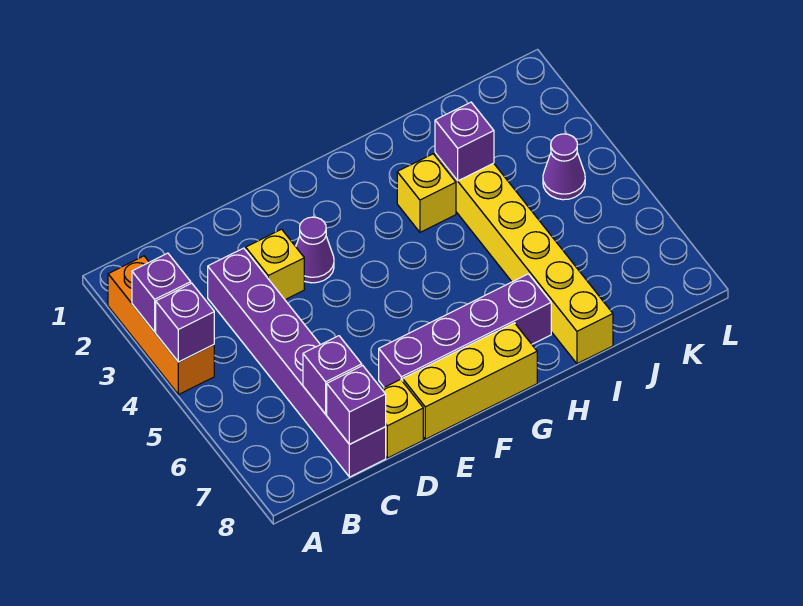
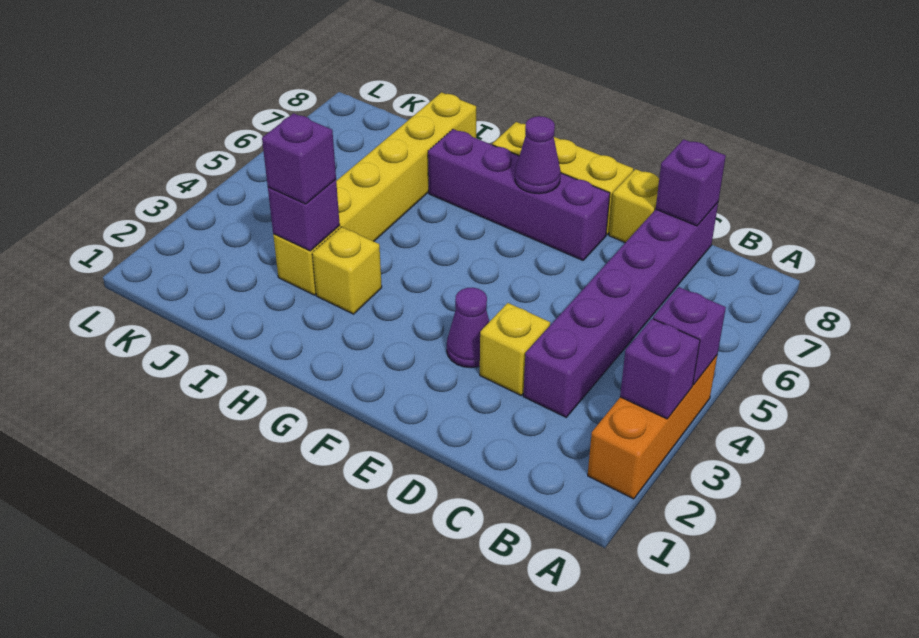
purple 1x1 brick [303,336,362,414] -> purple 1x1 brick moved to [262,113,336,204]
purple 1x1 cone [543,134,585,200] -> purple 1x1 cone moved to [515,116,561,194]

